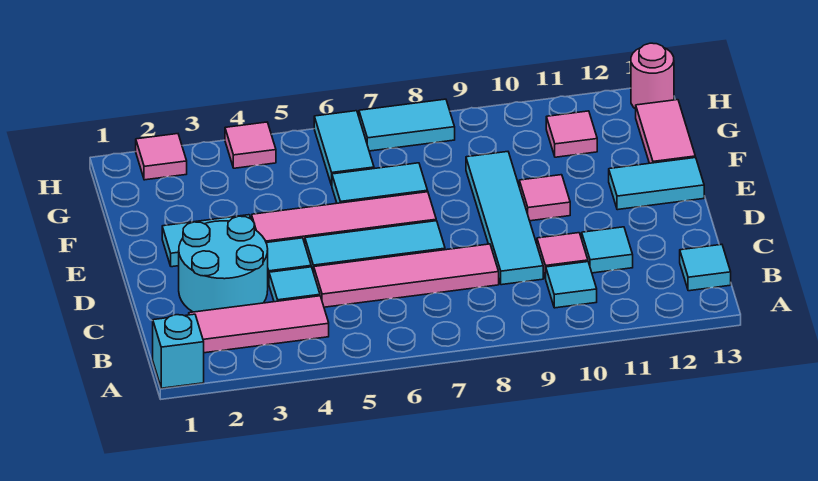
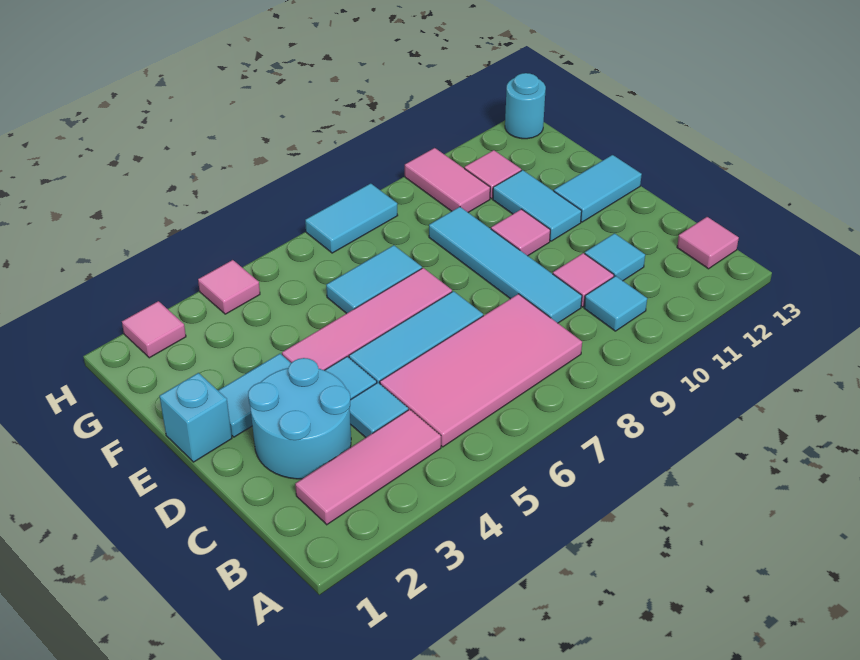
cyan 1x1 brick [153,314,204,388] -> cyan 1x1 brick moved to [159,373,232,462]
cyan 1x1 tile [680,244,731,291] -> pink 1x1 tile [677,217,739,269]
pink 1x4 tile [314,244,499,307] -> pink 2x4 tile [380,294,582,447]
pink 1x2 tile [636,100,695,163] -> pink 1x2 tile moved to [405,148,490,212]
cyan 1x2 tile [314,111,374,185] -> cyan 1x2 tile moved to [493,170,582,241]
pink 1x1 round brick [631,43,674,109] -> cyan 1x1 round brick [505,73,546,139]

